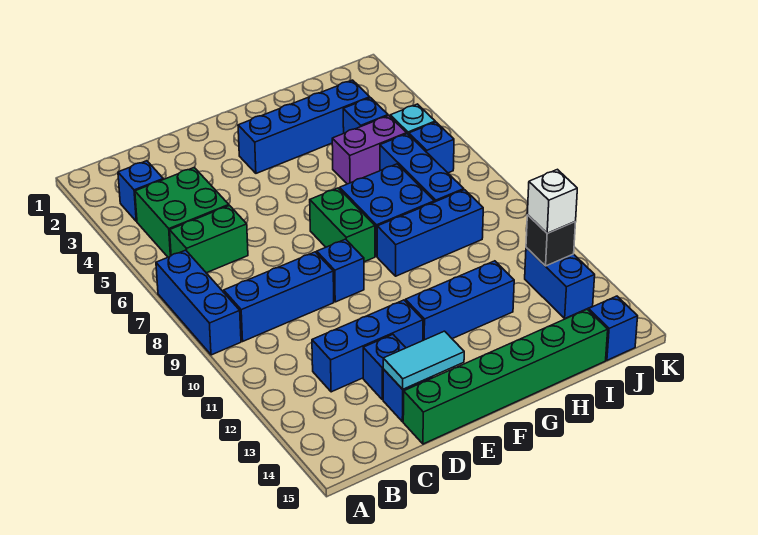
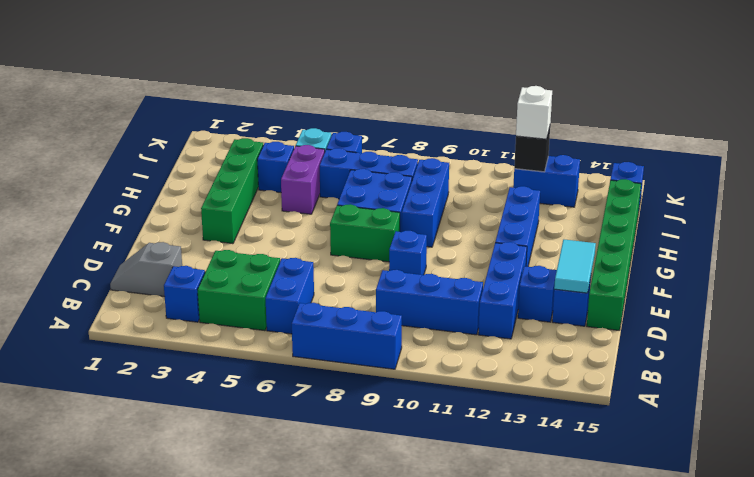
green 1x2 brick [170,206,248,273] -> blue 1x2 brick [265,258,314,334]
blue 1x3 brick [224,252,334,341] -> blue 1x3 brick turned to [376,270,483,335]
none -> grey 1x2 slope [110,242,182,297]
blue 1x4 brick [238,80,370,173] -> green 1x4 brick [201,138,263,244]

